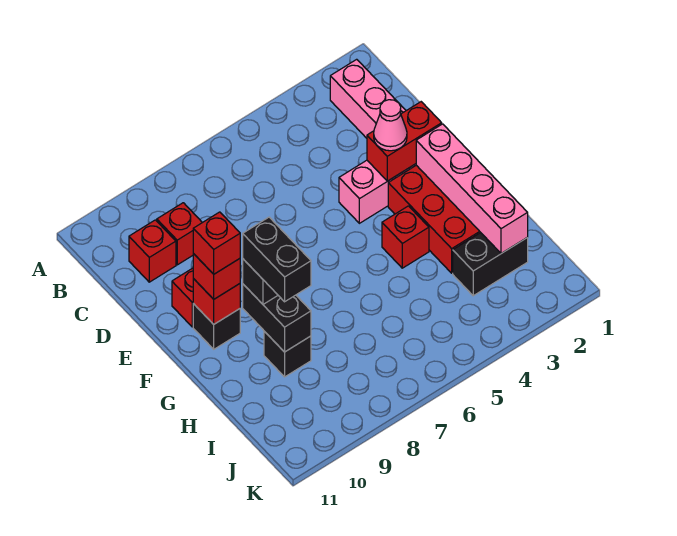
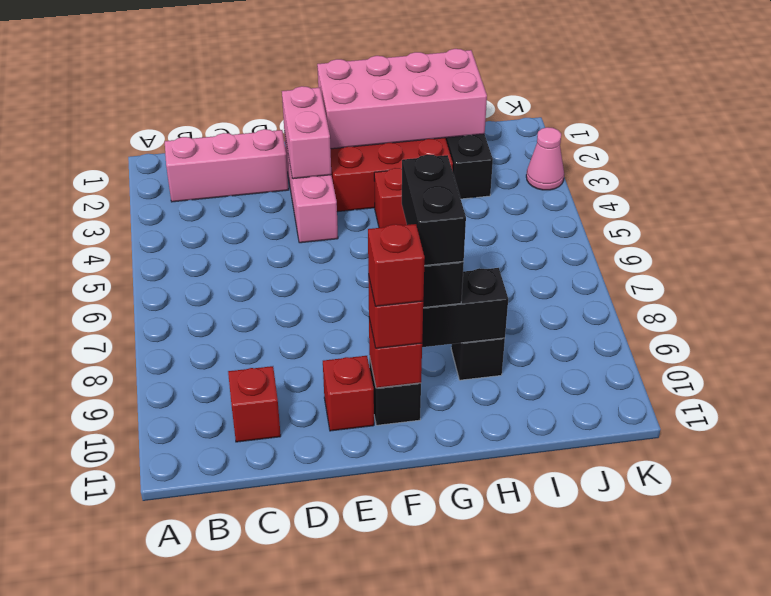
red 1x1 brick [157,203,202,265] -> none
red 1x2 brick [367,102,442,181] -> pink 1x2 brick [282,86,331,179]
pink 1x1 cone [374,100,407,151] -> pink 1x1 cone moved to [526,127,564,190]
pink 1x4 brick [416,124,528,253] -> pink 2x4 brick [317,49,487,149]
black 1x2 brick [243,217,311,302] -> black 1x2 brick turned to [402,155,466,266]

